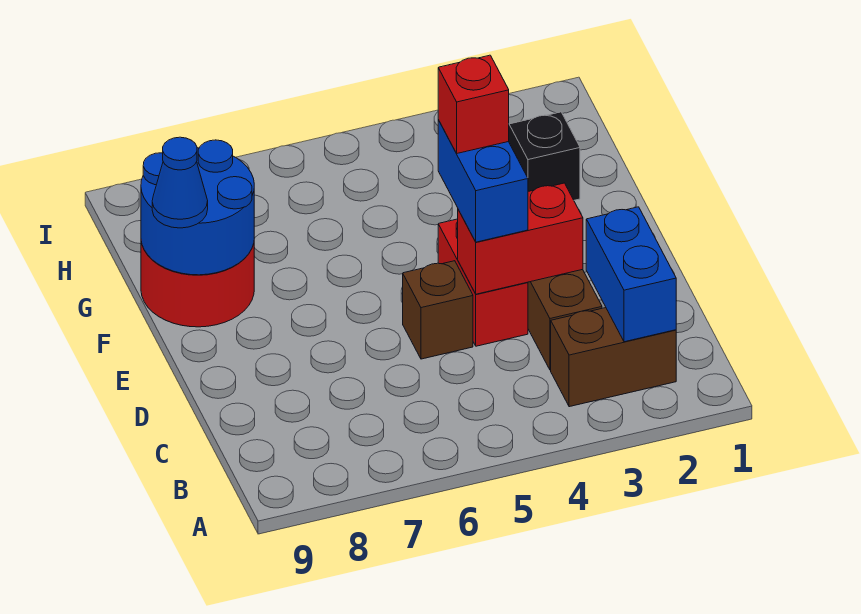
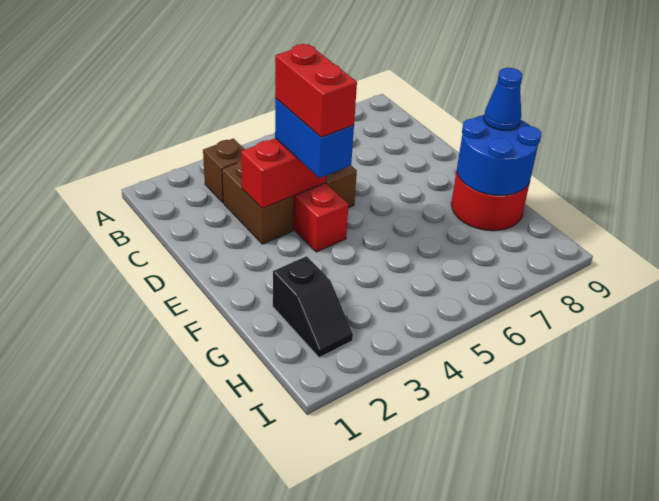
brown 1x2 brick [551,308,676,407] -> brown 1x1 brick [203,139,245,202]
blue 1x2 brick [586,207,676,342] -> none
red 1x1 brick [438,55,509,153] -> red 1x2 brick [275,44,357,137]

